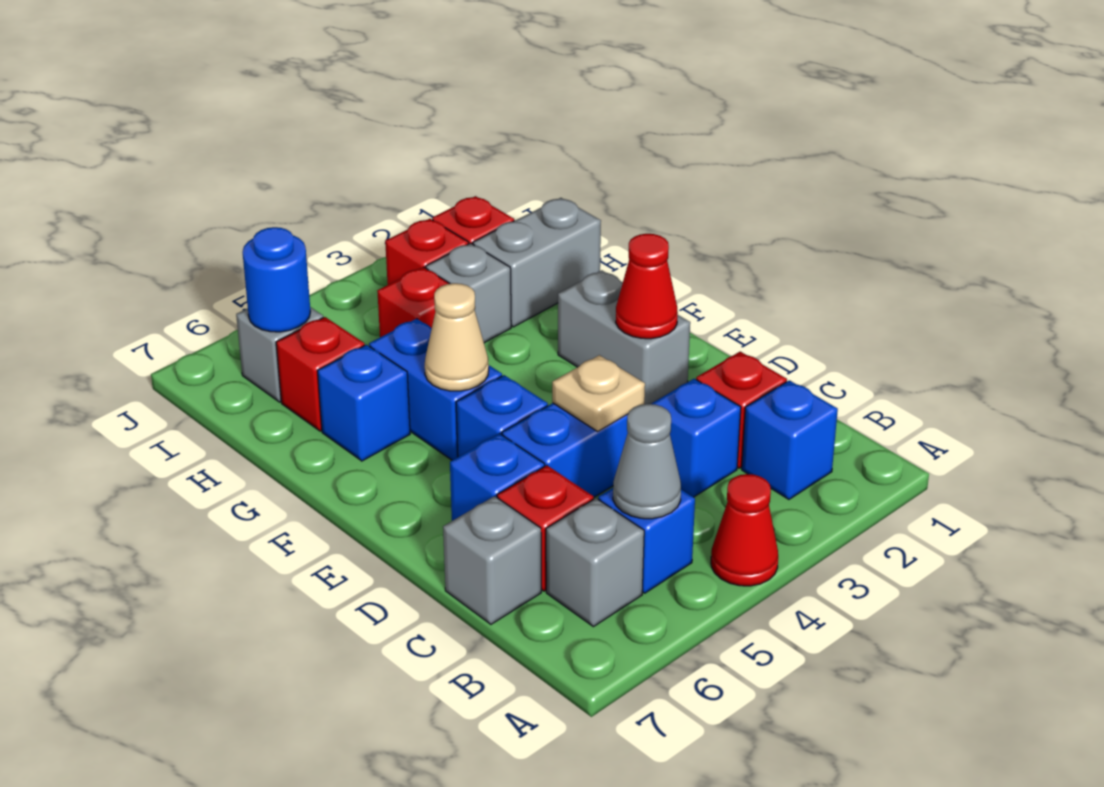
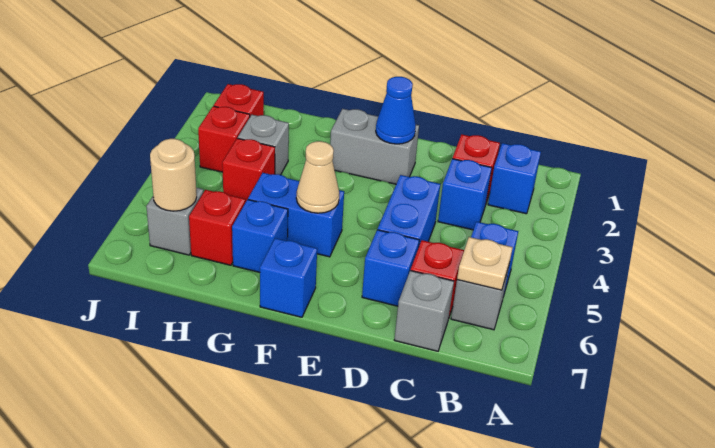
red 1x1 cone [711,474,778,586] -> none
grey 1x1 cone [613,404,681,519] -> none
tan 1x1 plate [552,355,645,431] -> tan 1x1 plate moved to [457,237,513,290]
red 1x1 cone [616,234,678,339] -> blue 1x1 cone [376,77,416,144]
blue 1x1 brick [456,375,548,457] -> blue 1x1 brick moved to [260,238,317,317]
grey 1x2 brick [473,198,601,327] -> none
blue 1x1 round brick [243,227,311,332] -> tan 1x1 round brick [150,139,197,211]

